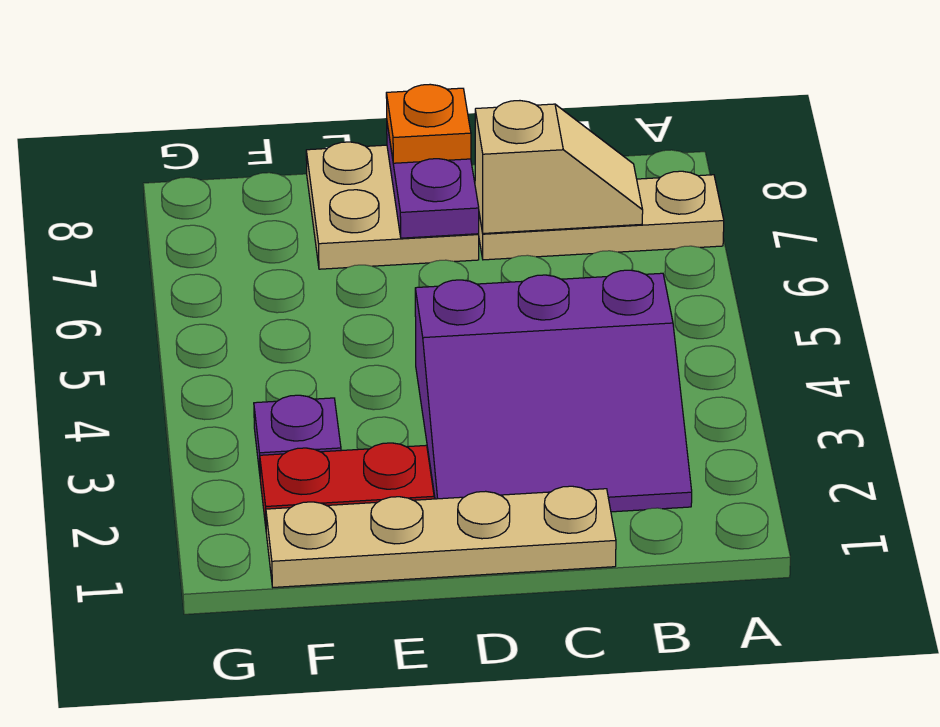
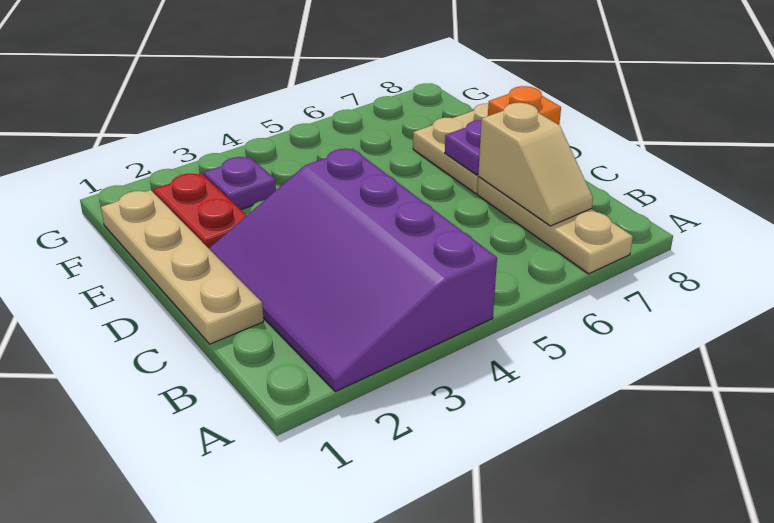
purple 3x3 slope [415,270,692,512] -> purple 3x4 slope [209,149,497,392]

